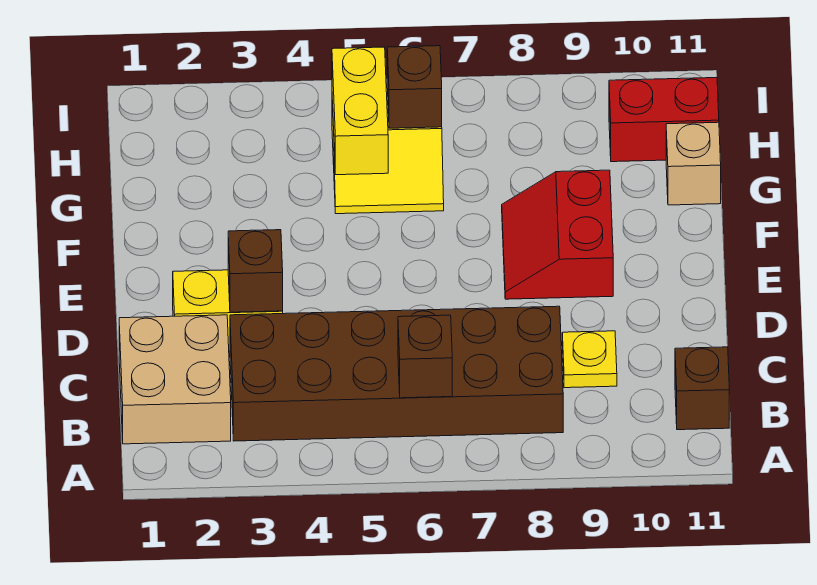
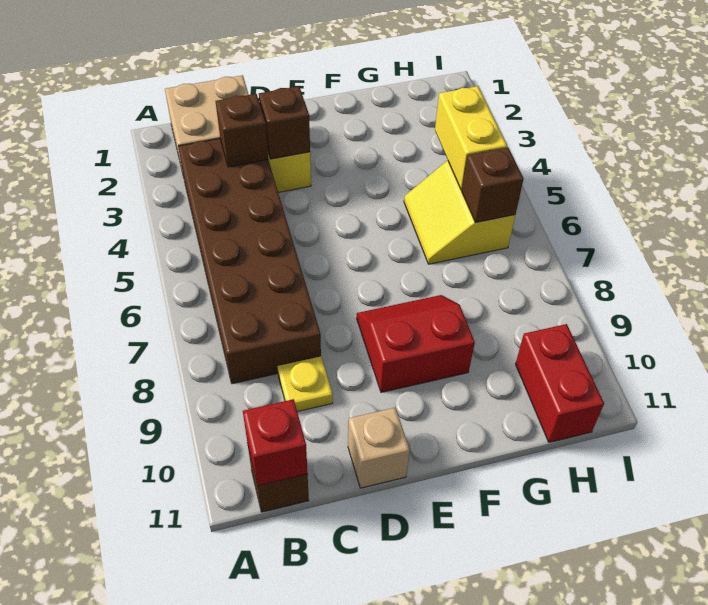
brown 1x1 brick [398,315,452,398] -> brown 1x1 brick moved to [215,94,268,167]
none -> red 1x1 brick [243,399,308,486]
yellow 1x2 brick [332,47,388,175] -> yellow 1x2 brick turned to [435,86,507,190]
tan 1x1 brick [666,122,721,205] -> tan 1x1 brick moved to [348,408,410,488]

